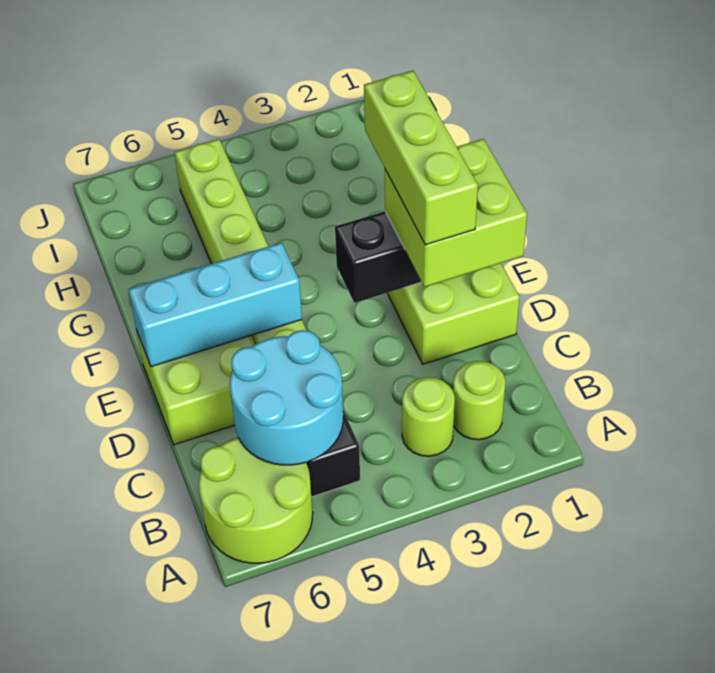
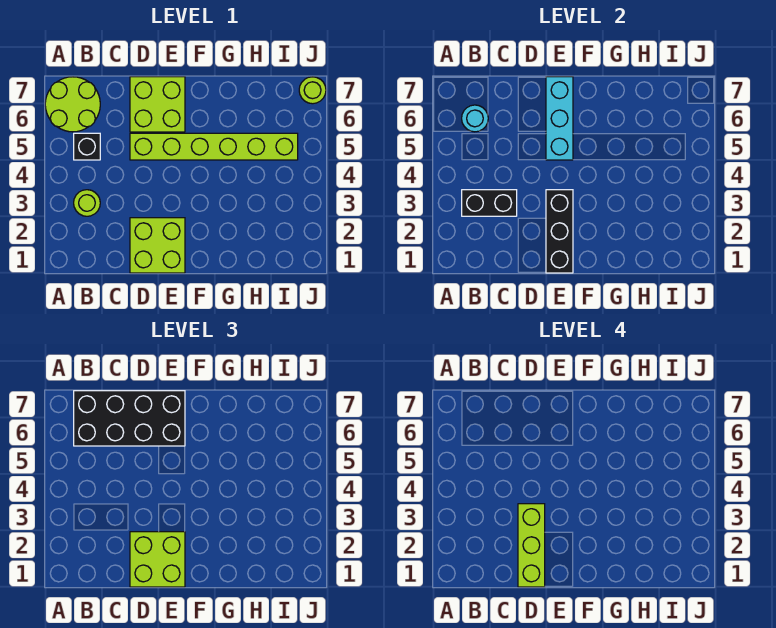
lime 1x1 round brick [453,361,505,440] -> lime 1x1 round brick moved to [299,77,326,104]
none -> black 1x2 brick [462,190,517,216]
cyan 2x2 round brick [230,330,343,465] -> cyan 1x1 round brick [462,105,488,132]
none -> black 2x4 brick [74,391,185,446]
lime 1x3 brick [364,71,478,245] -> lime 1x3 brick turned to [518,504,545,587]

